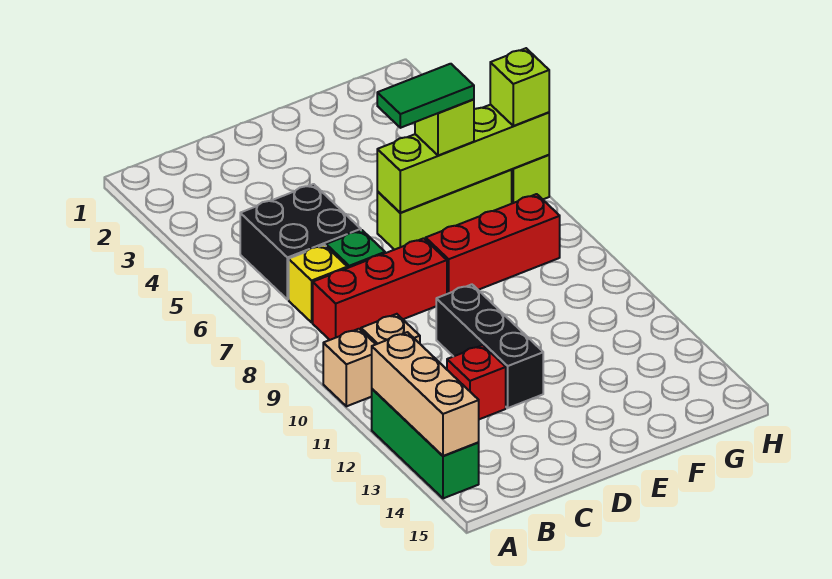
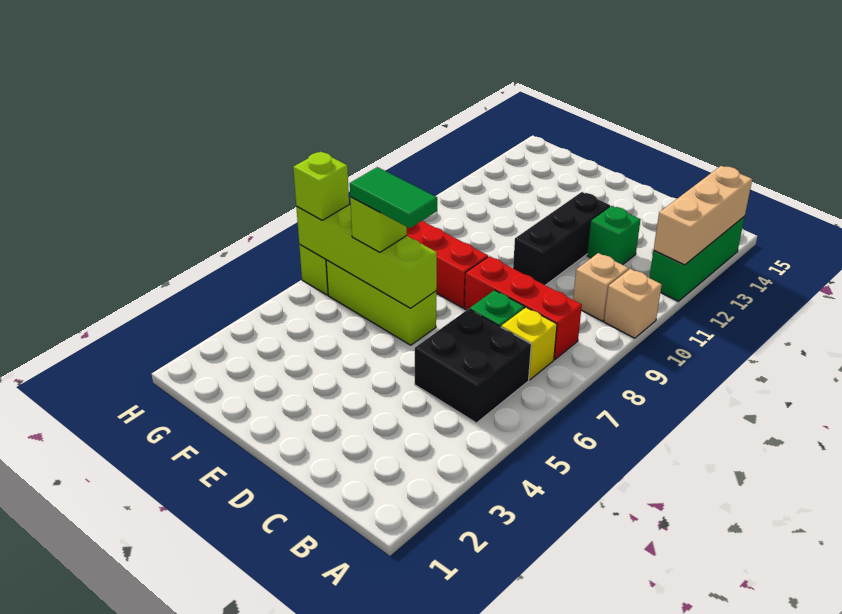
red 1x1 brick [447,345,506,419] -> green 1x1 brick [587,206,641,265]

